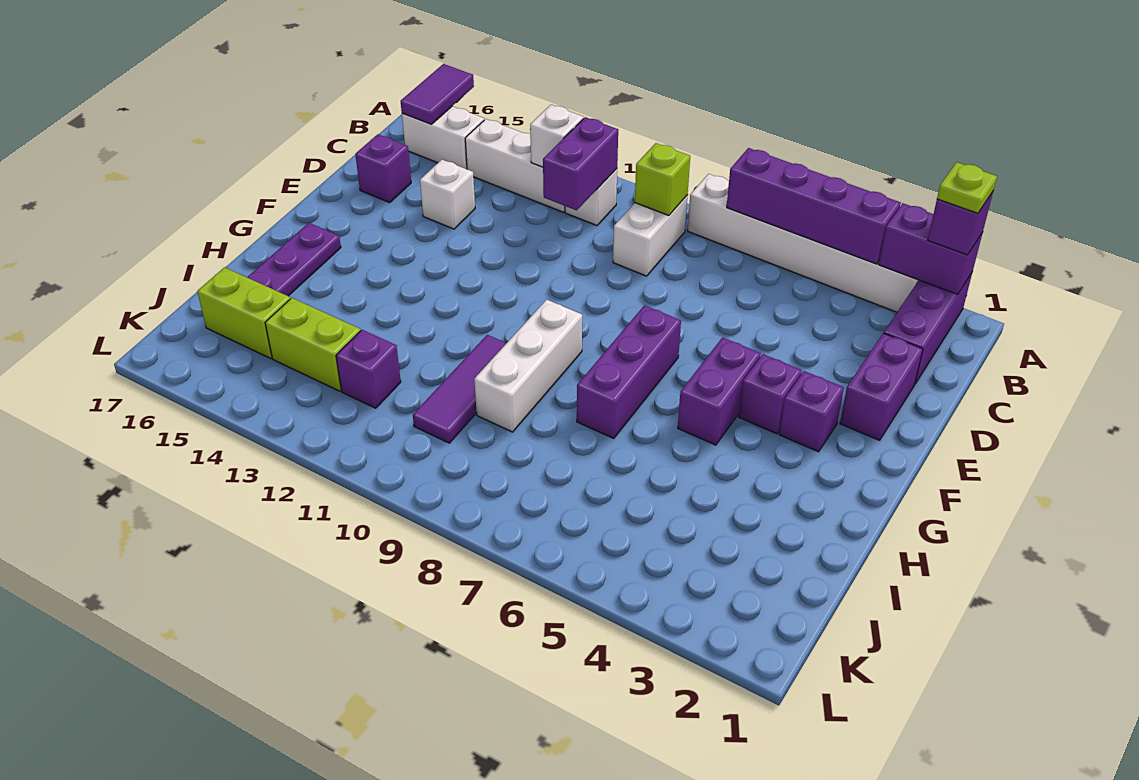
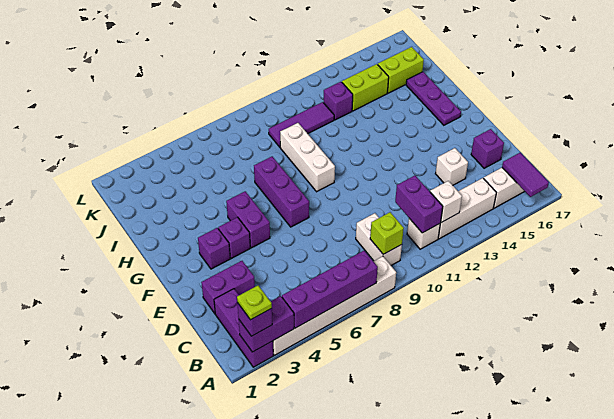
purple 1x2 brick [840,333,923,440] -> purple 1x2 brick turned to [201,261,255,314]
purple 1x3 tile [413,335,506,443] -> purple 1x3 tile turned to [269,102,334,147]

